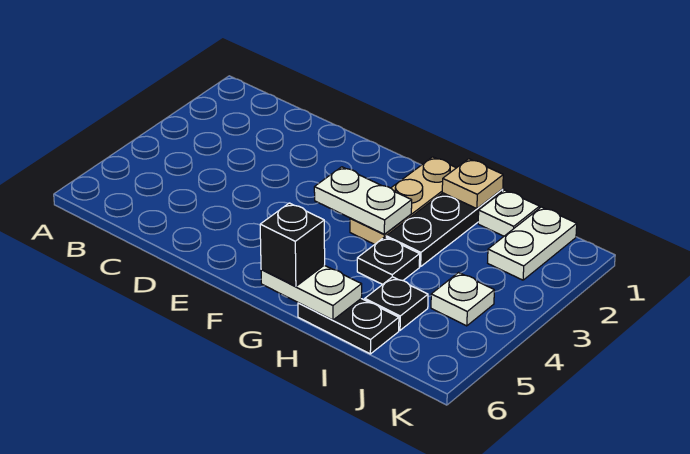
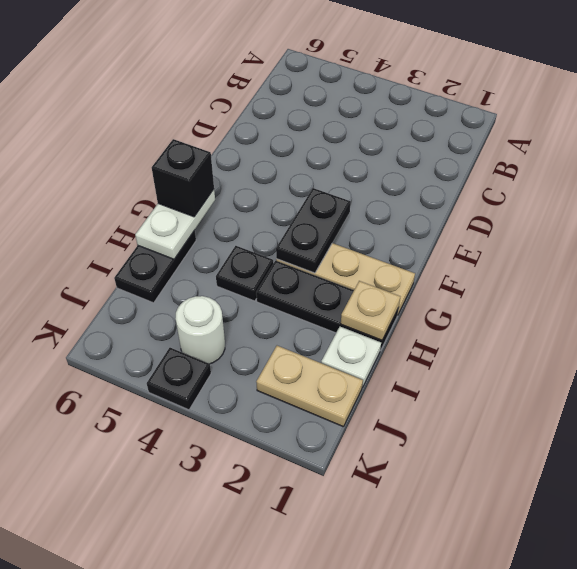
white 1x2 plate [314,167,412,234] -> black 1x2 plate [276,188,351,273]
black 1x1 plate [365,277,428,330] -> black 1x1 plate moved to [147,348,211,410]
white 1x2 plate [488,207,577,280] -> tan 1x2 plate [256,346,363,427]
white 1x1 plate [431,273,494,326] -> white 1x1 round brick [175,296,225,364]

